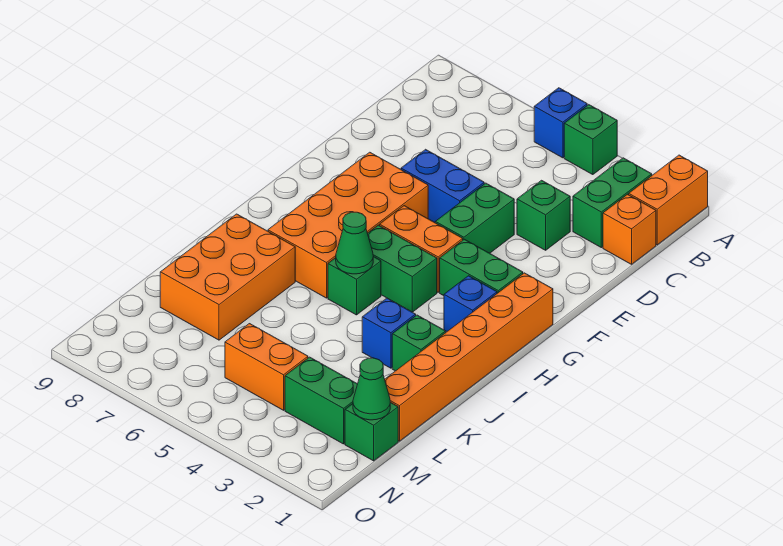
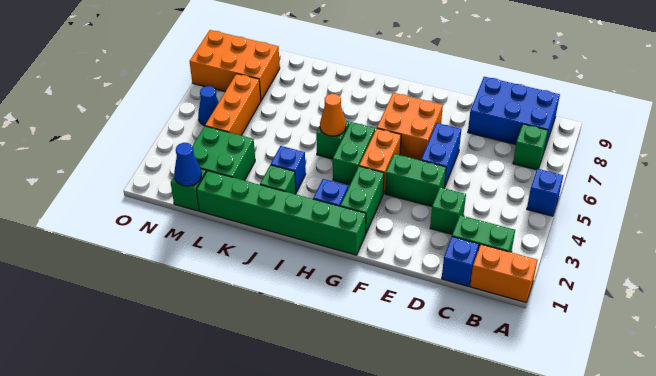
green 1x1 brick [564,105,617,175] -> green 1x1 brick moved to [513,124,548,170]
none -> blue 2x3 brick [468,77,560,148]
orange 1x1 brick [603,194,656,264] -> blue 1x1 brick [442,237,479,286]
orange 2x4 brick [268,152,428,298] -> orange 2x2 brick [377,93,443,160]
orange 1x6 brick [385,273,553,441] -> green 1x6 brick [197,171,366,255]
green 1x1 cone [336,212,373,274] -> orange 1x1 cone [320,94,346,136]
orange 2x3 brick [160,214,295,340] -> orange 2x3 brick moved to [190,30,280,100]
green 1x1 cone [353,358,390,420] -> blue 1x1 cone [174,143,202,186]
green 1x2 brick [285,357,357,444] -> green 2x2 brick [192,126,255,181]
orange 1x2 brick [225,324,308,410] -> orange 1x3 brick [205,74,261,135]
none -> blue 1x1 cone [198,86,219,126]

